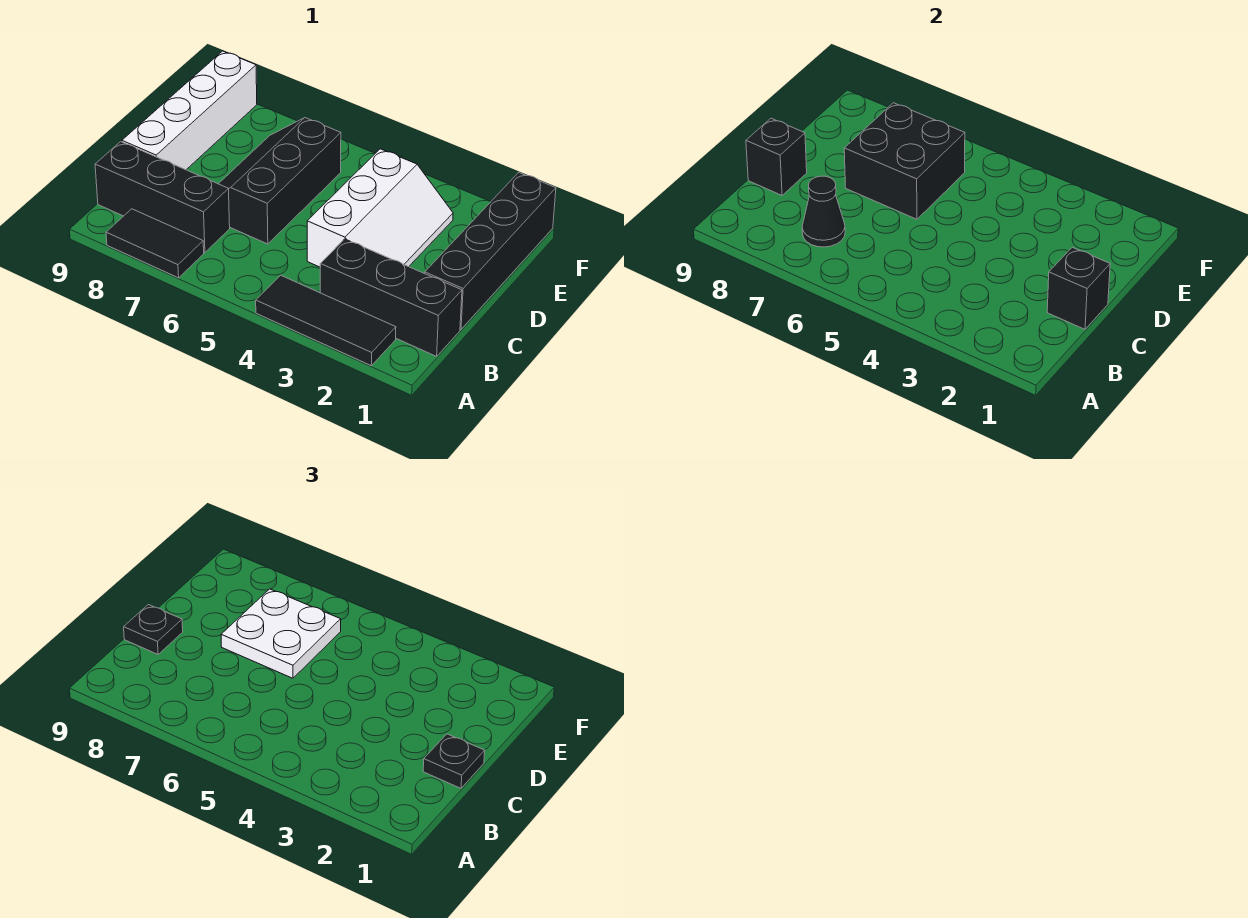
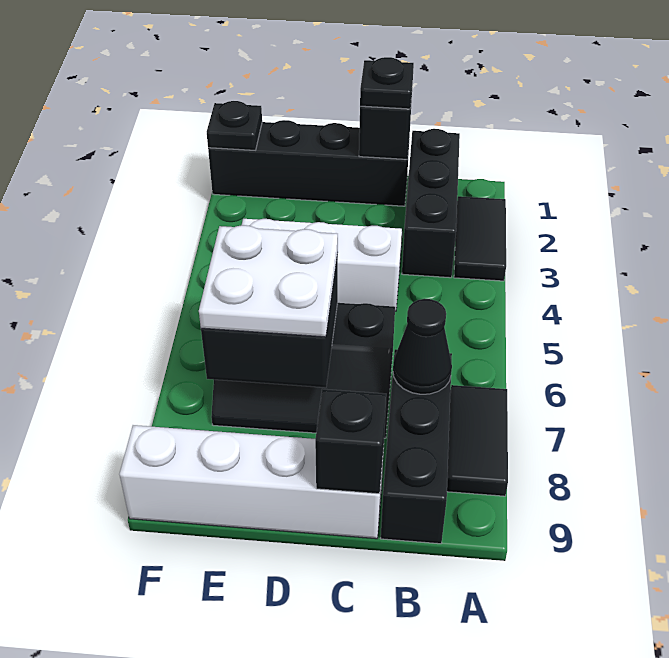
black 1x3 tile [256,275,396,366] -> black 1x2 tile [454,196,506,281]
black 1x1 plate [124,605,183,654] -> black 1x1 plate moved to [207,101,262,150]

